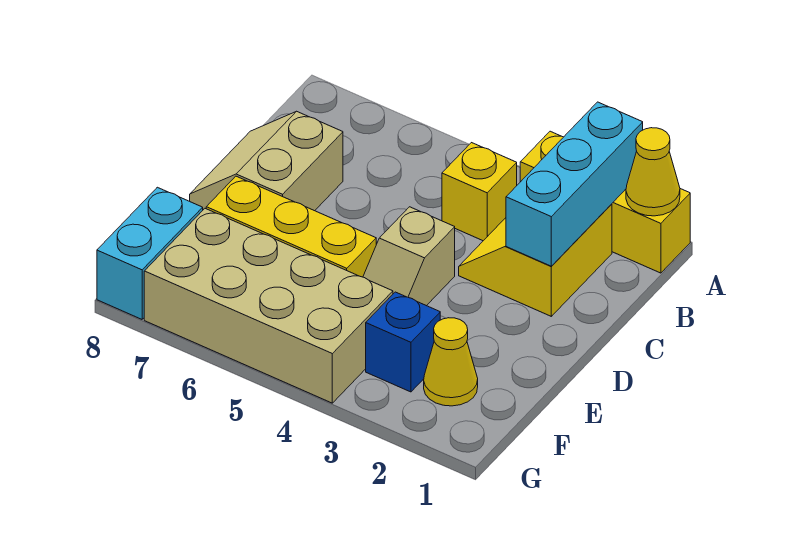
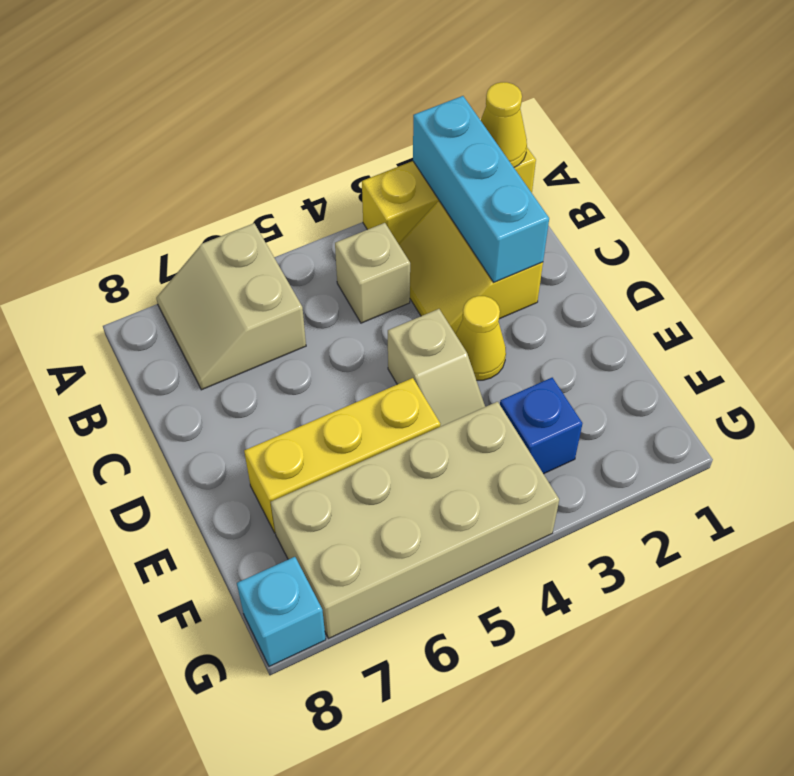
yellow 1x1 brick [442,143,517,241] -> tan 1x1 brick [335,223,410,323]
tan 2x2 slope [190,111,343,211] -> tan 2x2 slope moved to [156,223,306,390]
yellow 1x1 cone [424,318,478,406] -> yellow 1x1 cone moved to [456,296,506,380]
cyan 1x2 brick [97,187,203,319] -> cyan 1x1 brick [237,557,326,666]

